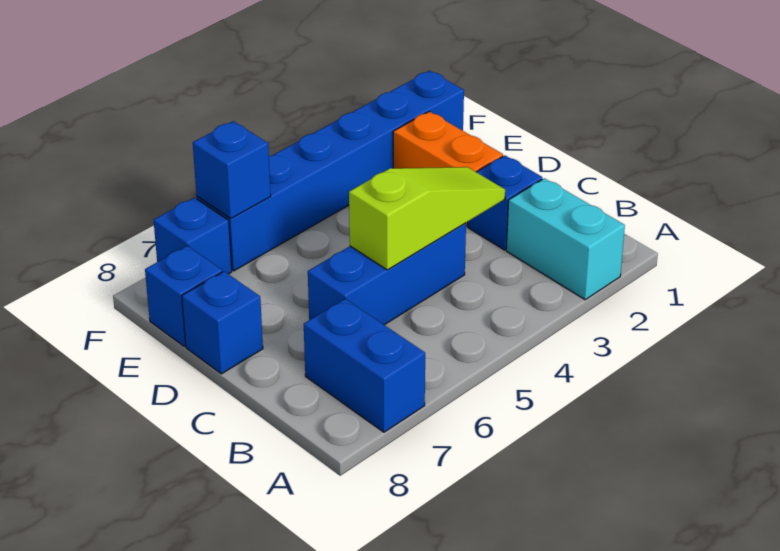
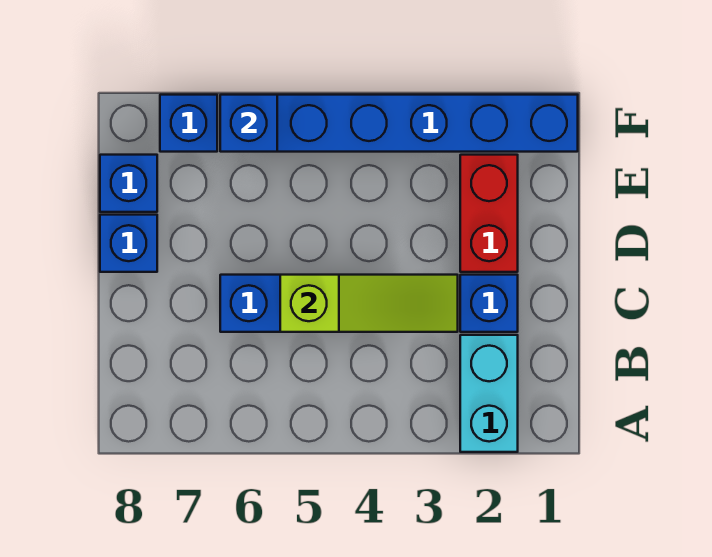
blue 1x2 brick [304,299,425,432] -> none
orange 1x2 brick [393,111,503,226] -> red 1x2 brick [460,155,518,272]

